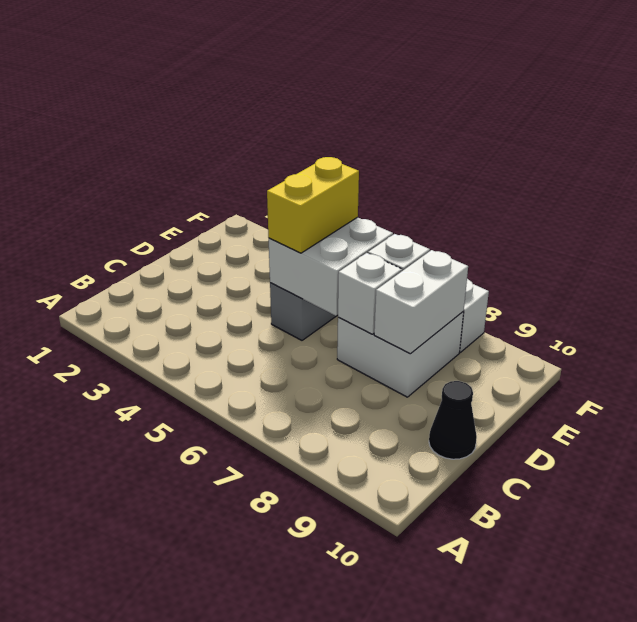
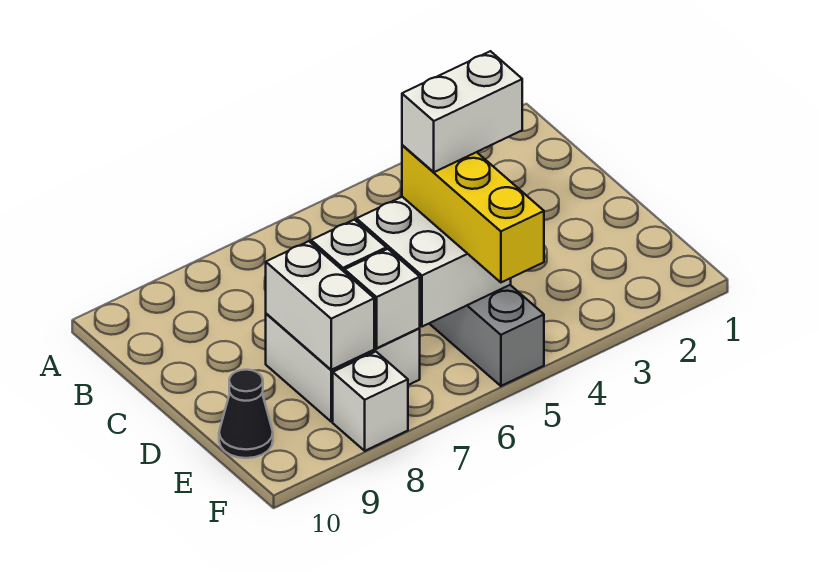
black 1x1 cone [429,381,477,459] -> black 1x1 cone moved to [219,370,273,458]
none -> white 1x2 brick [402,51,522,172]
yellow 1x2 brick [267,157,359,253] -> yellow 1x3 brick [402,145,544,282]

